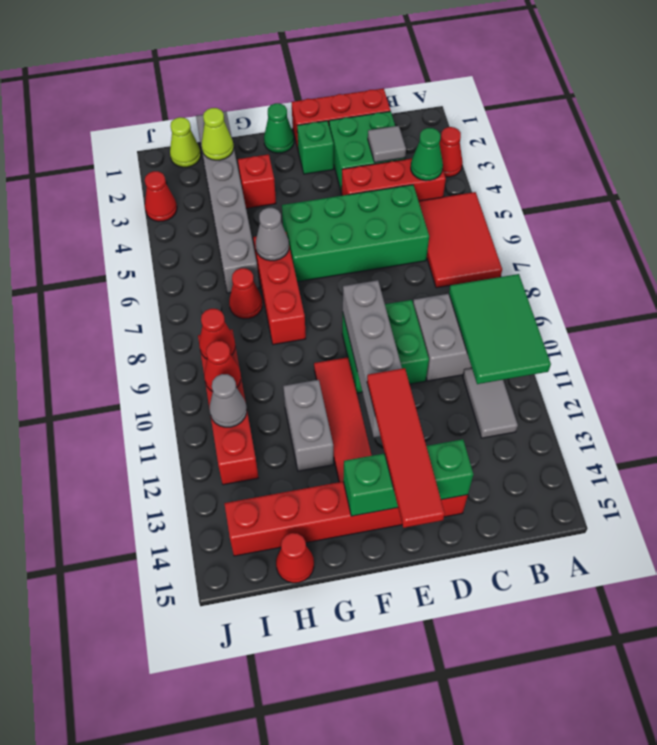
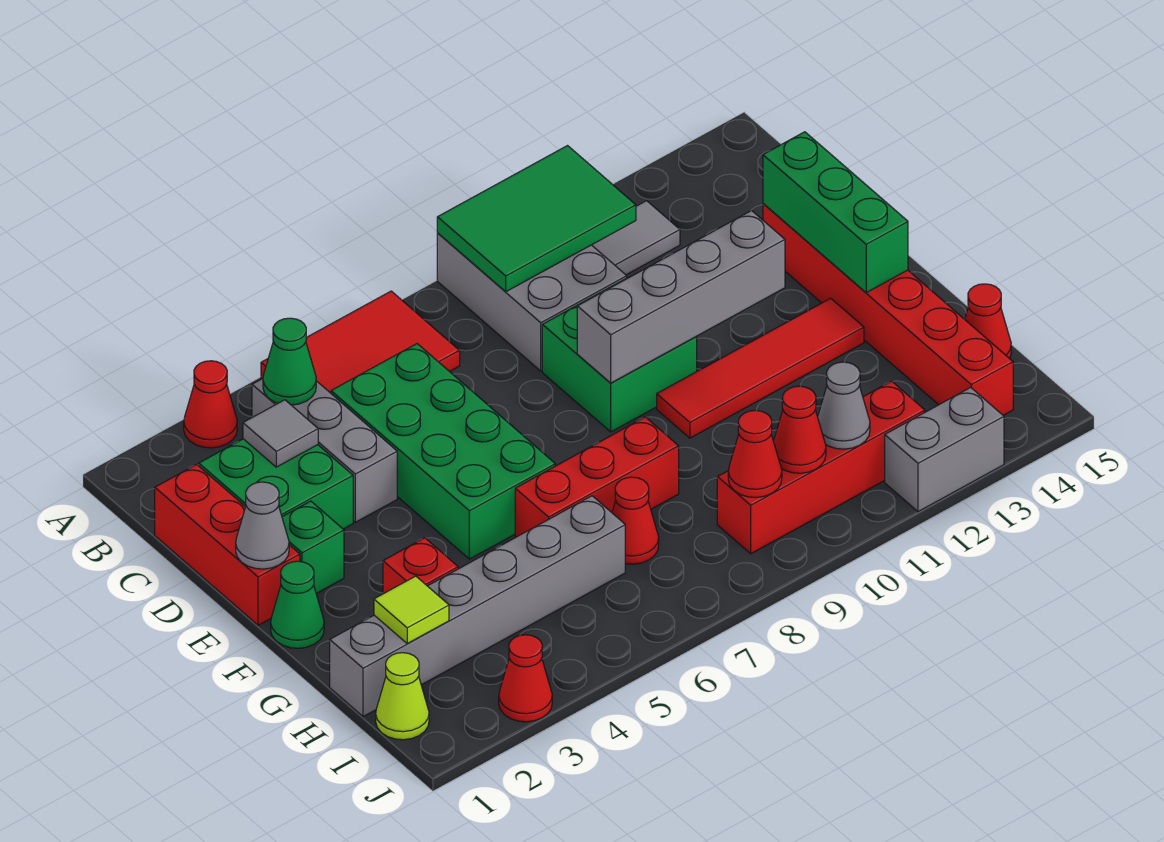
red 1x3 brick [342,158,446,201] -> grey 1x3 brick [252,379,397,522]
red 1x4 tile [367,368,445,528] -> none
grey 1x1 cone [256,208,289,261] -> grey 1x1 cone moved to [236,482,289,569]
grey 1x2 brick [283,380,333,471] -> grey 1x2 brick moved to [885,387,1004,512]
lime 1x1 cone [202,108,234,160] -> lime 1x1 tile [374,576,449,643]

